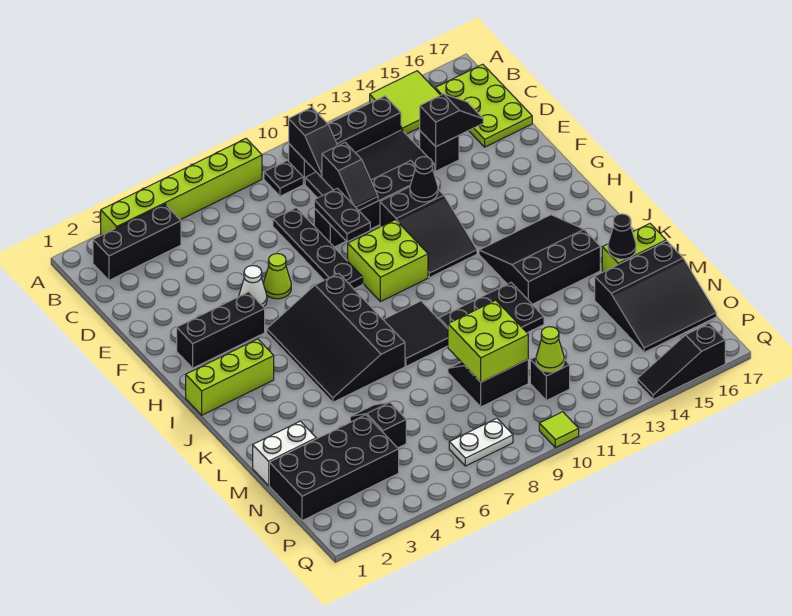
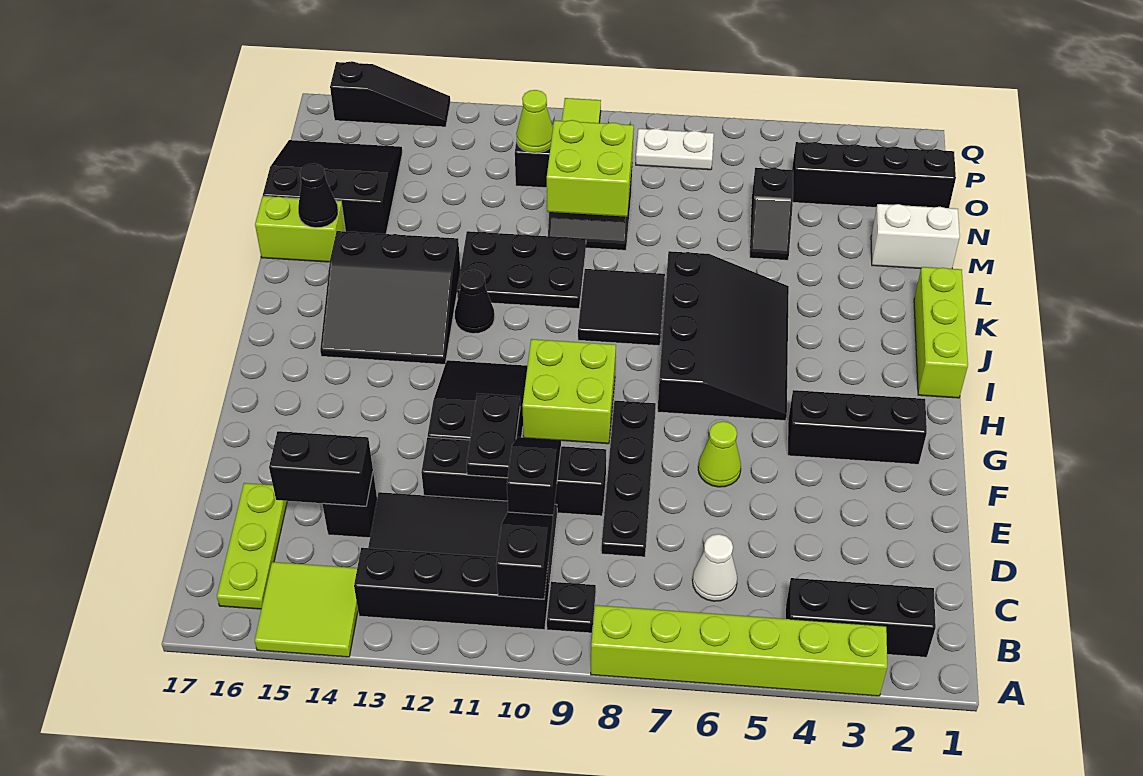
lime 2x3 plate [435,64,532,147] -> lime 1x3 plate [217,483,287,609]
black 1x2 slope [420,94,483,147] -> black 1x2 brick [269,431,373,506]
black 1x2 plate [314,188,370,242] -> black 1x2 plate moved to [466,393,520,478]
white 1x1 cone [239,266,267,307] -> white 1x1 cone moved to [692,534,737,601]
black 1x1 cone [410,157,438,202] -> black 1x1 cone moved to [455,270,495,334]
lime 1x3 brick [186,339,274,415] -> lime 1x3 brick turned to [914,267,968,398]
black 2x4 brick [269,415,399,521] -> black 1x4 brick [792,142,956,208]

